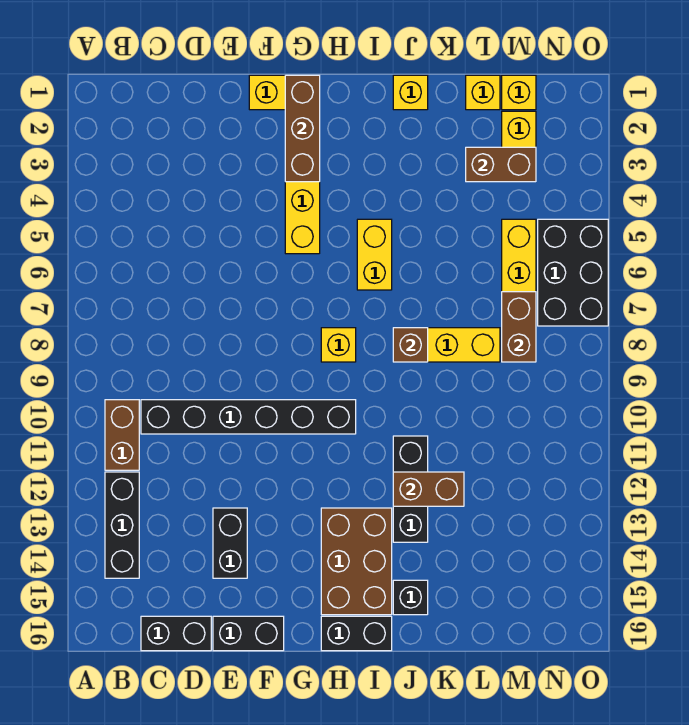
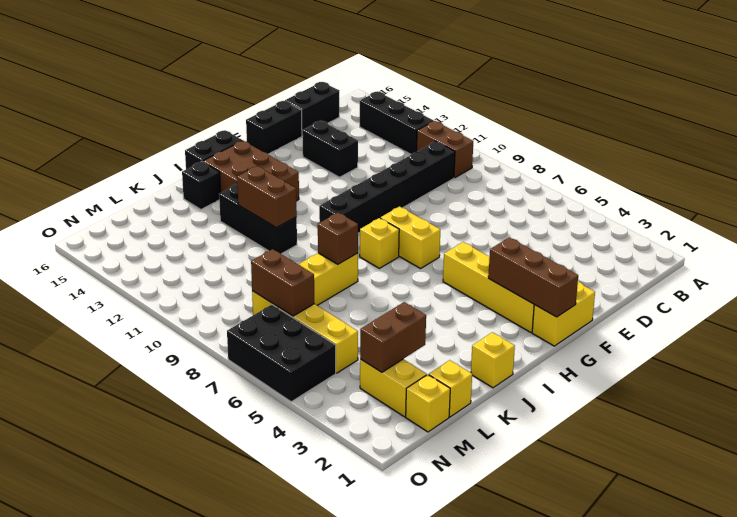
yellow 1x2 brick [357,219,392,290] -> yellow 1x2 brick moved to [381,207,440,269]
brown 1x2 brick [393,472,464,506] -> brown 1x2 brick turned to [237,166,297,228]

